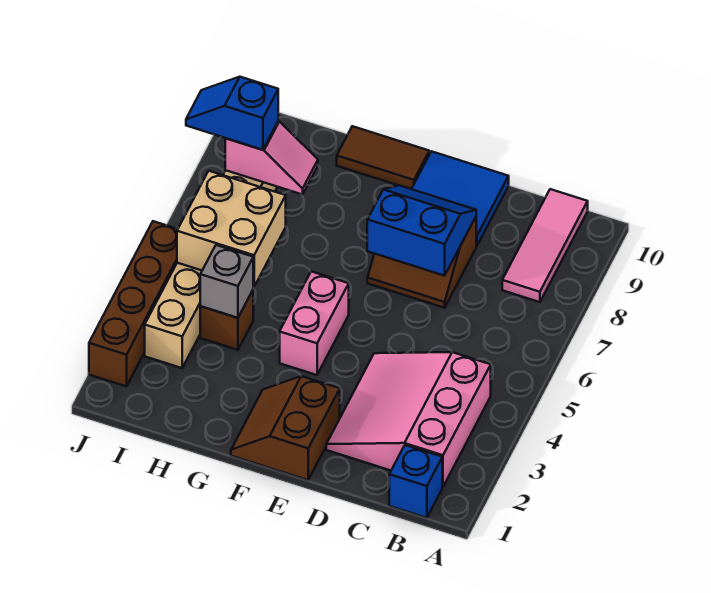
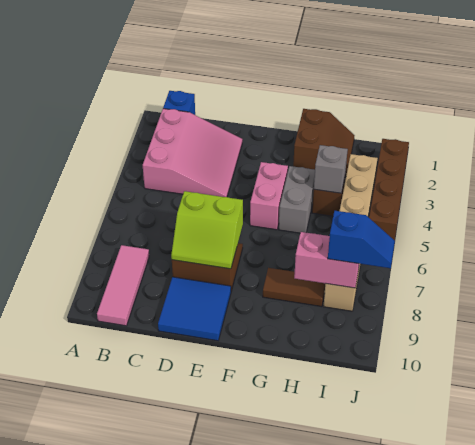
blue 2x2 slope [367,185,476,276] -> lime 2x2 slope [171,191,243,269]
brown 2x2 slope [231,376,340,480] -> brown 2x2 slope moved to [293,109,355,177]
brown 1x2 tile [337,126,429,189] -> brown 1x2 tile moved to [263,268,325,307]
none -> grey 1x2 brick [279,166,315,233]
tan 2x2 brick [177,171,286,287] -> none
pink 1x2 slope [225,121,318,195] -> pink 1x2 brick [294,232,359,288]

